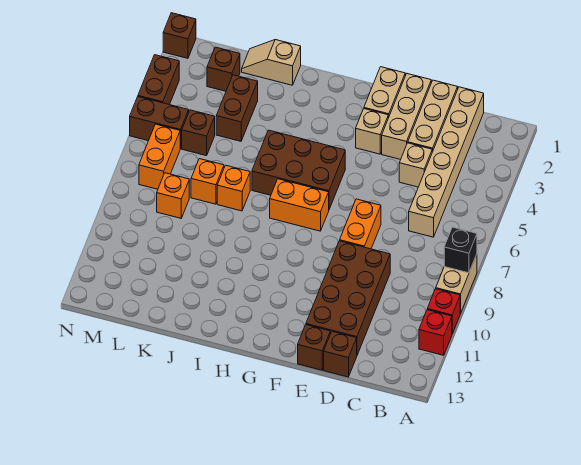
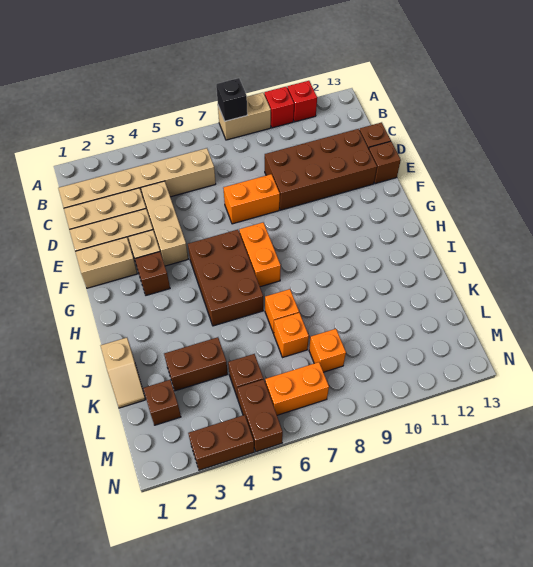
tan 1x1 brick [399,143,432,187] -> tan 1x3 brick [141,181,188,266]
brown 1x1 brick [163,13,196,58] -> brown 1x1 brick moved to [135,252,170,295]

